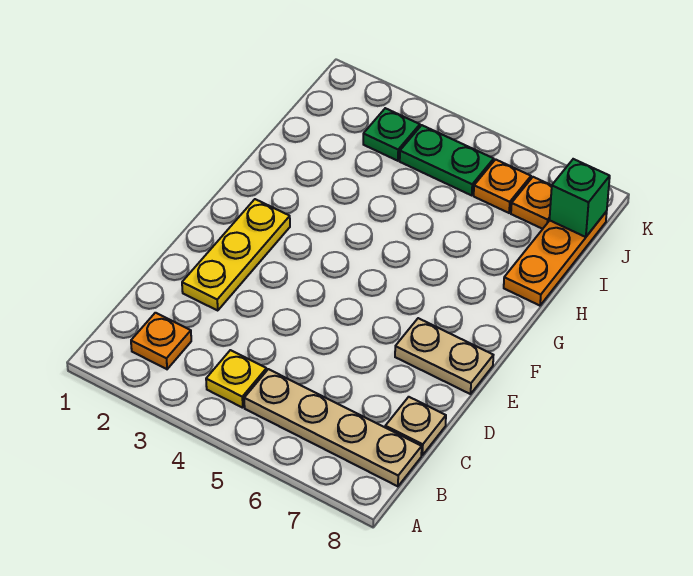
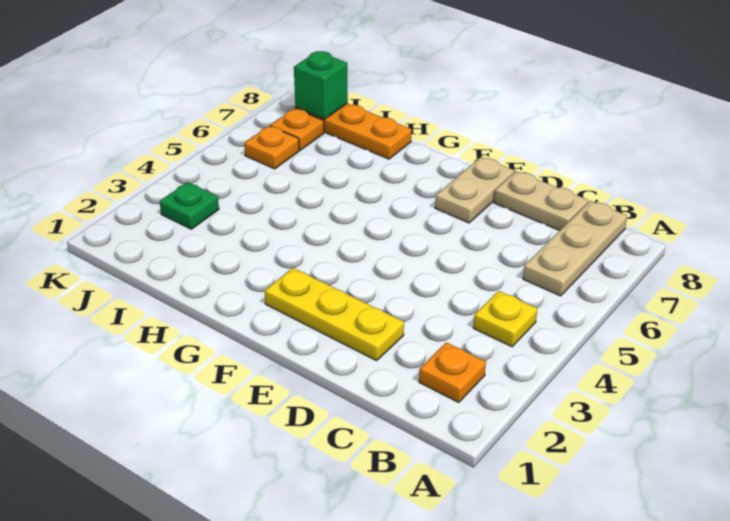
tan 1x4 plate [244,369,422,486] -> tan 1x3 plate [523,201,627,296]
tan 1x1 plate [385,397,446,455] -> tan 1x2 plate [494,171,588,231]
green 1x2 plate [400,125,494,196] -> none

